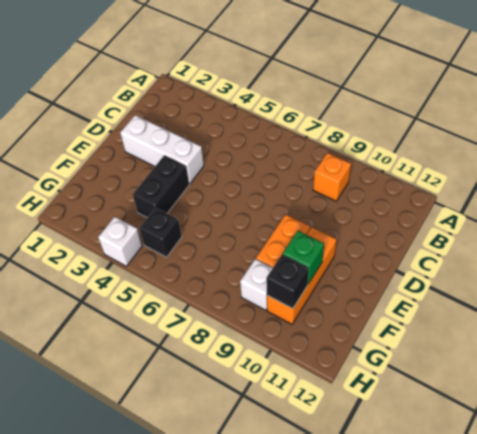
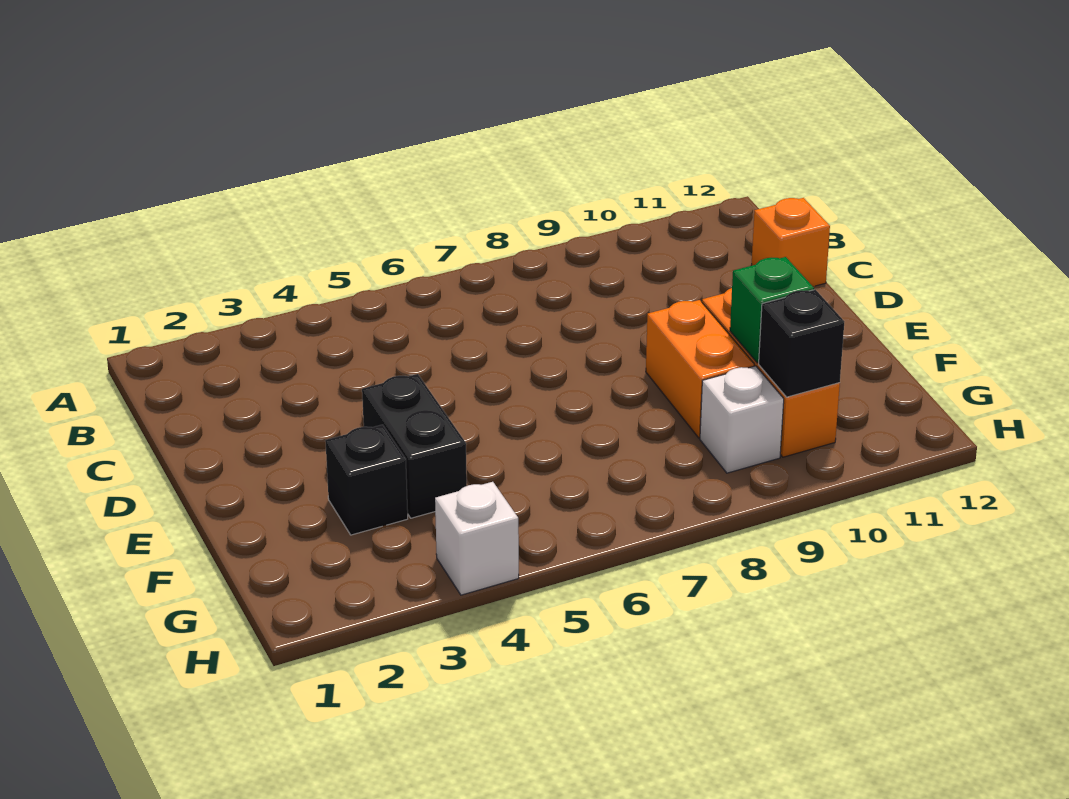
orange 1x1 brick [313,153,351,201] -> orange 1x1 brick moved to [751,198,830,286]
white 1x3 brick [120,115,204,184] -> none
black 1x1 brick [139,208,182,257] -> black 1x1 brick moved to [325,425,408,535]

